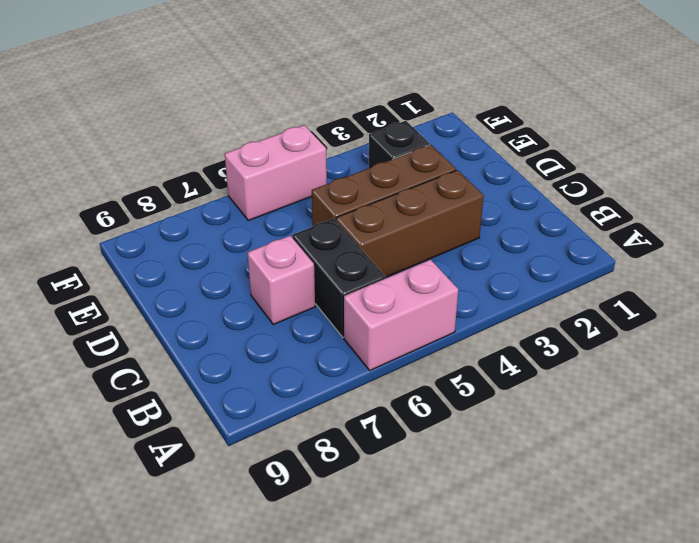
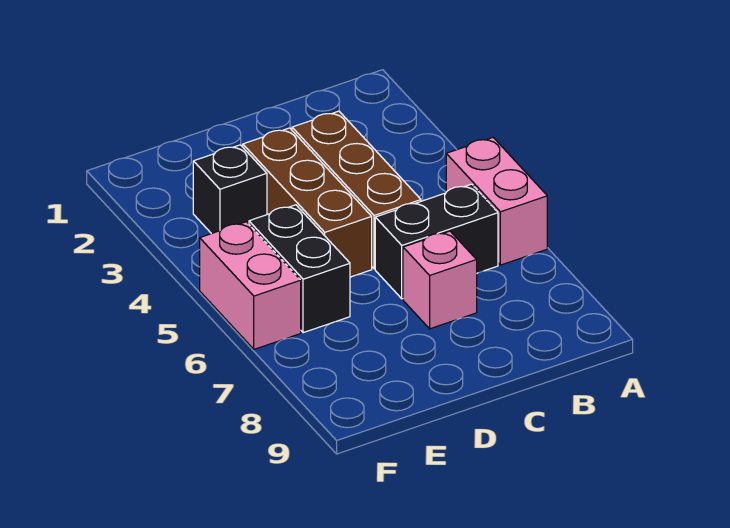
none -> black 1x2 brick [249,205,350,333]

